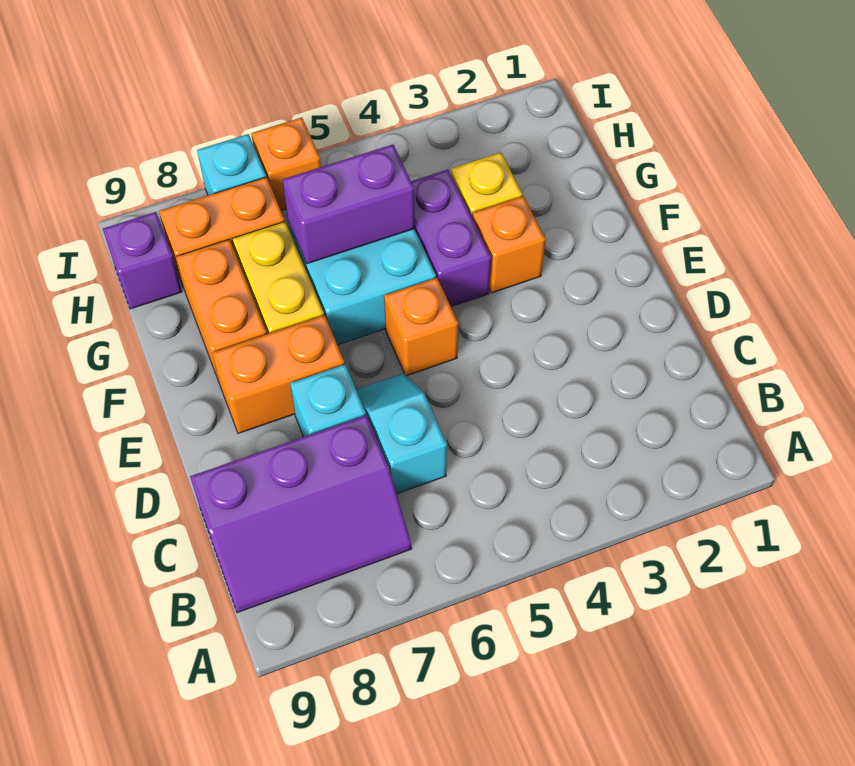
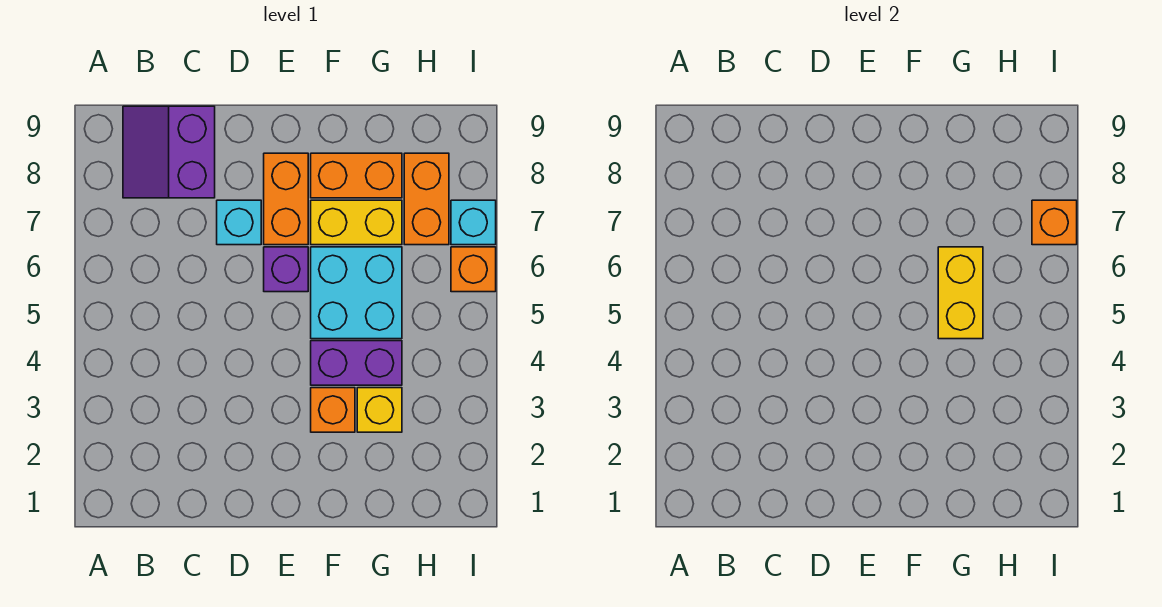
purple 2x3 slope [190,415,412,613] -> purple 2x2 slope [123,106,215,198]
cyan 1x2 slope [356,373,447,494] -> none
orange 1x1 brick [384,278,458,376] -> orange 1x1 brick moved to [1032,200,1077,245]
purple 1x2 brick [283,145,415,264] -> yellow 1x2 brick [938,247,983,339]
purple 1x1 brick [103,212,182,309] -> purple 1x1 brick moved to [264,247,308,292]

